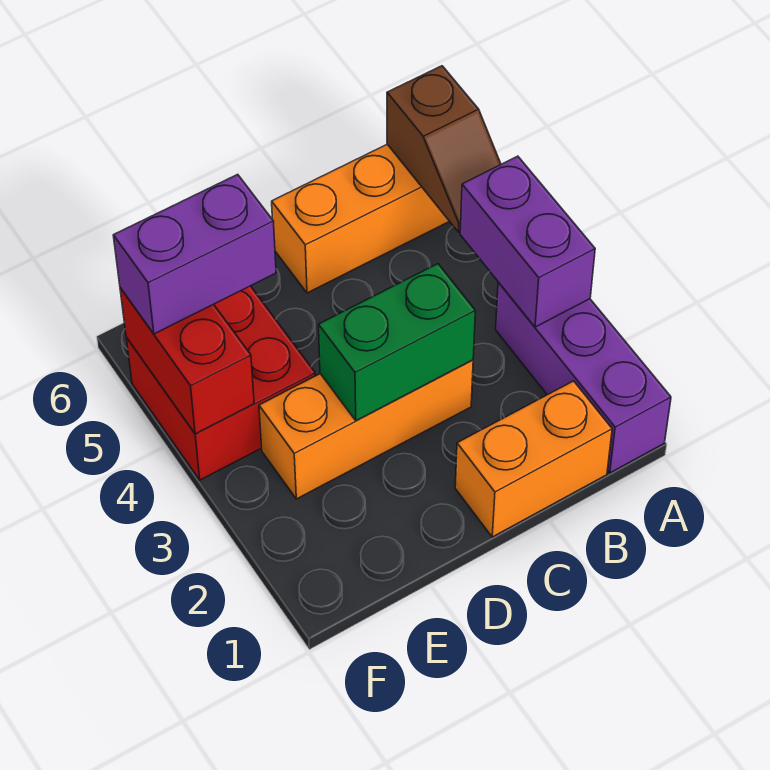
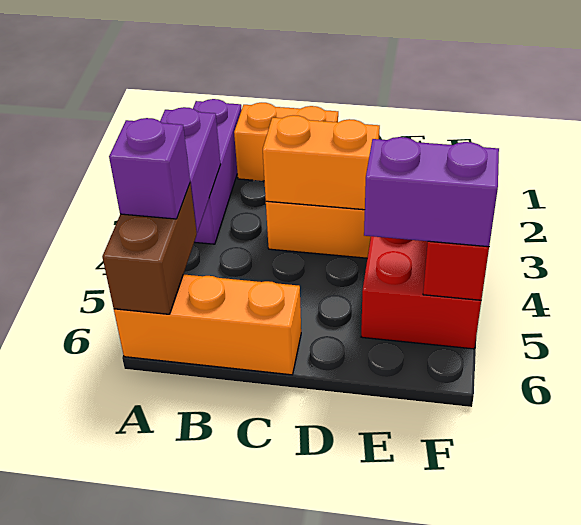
brown 1x2 slope [387,66,501,232] -> brown 1x2 brick [102,184,197,314]
none -> purple 1x1 brick [109,118,190,219]
green 1x2 brick [319,264,475,421] -> orange 1x2 brick [263,115,380,210]

